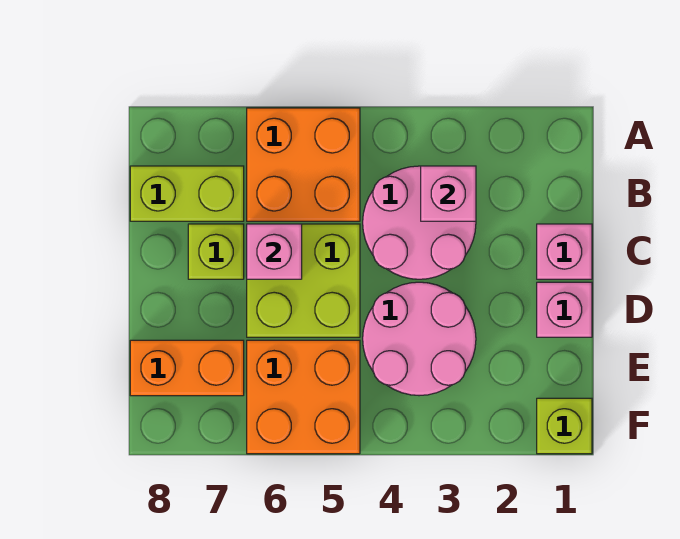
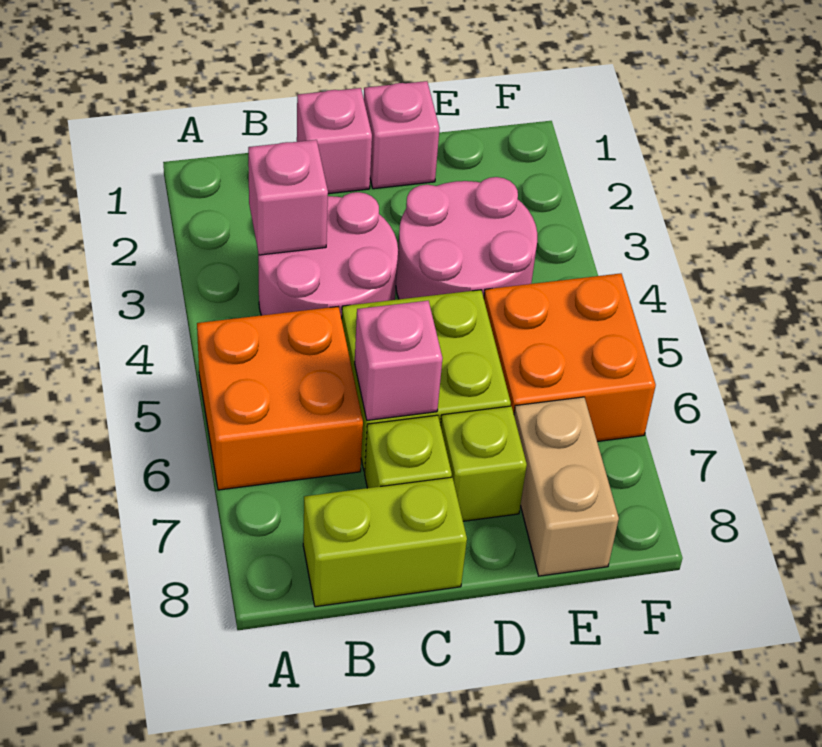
lime 1x2 brick [130,166,244,221] -> lime 1x2 brick turned to [303,477,467,607]
orange 1x2 brick [130,340,244,396] -> tan 1x2 brick [514,397,619,576]
lime 1x1 brick [537,398,592,454] -> lime 1x1 brick moved to [440,406,527,521]

